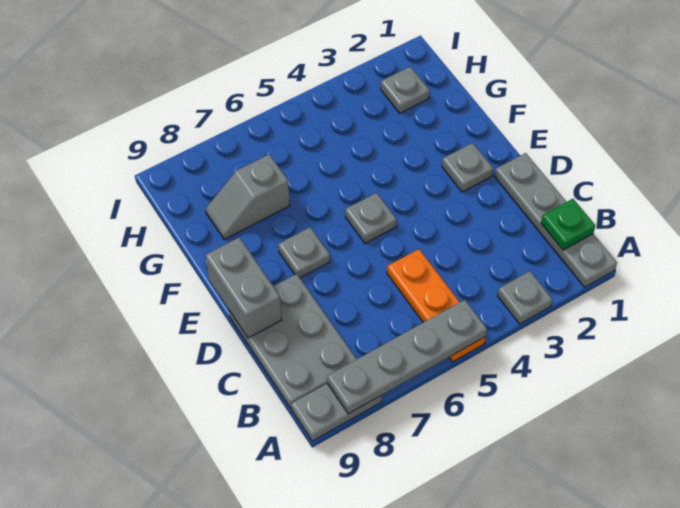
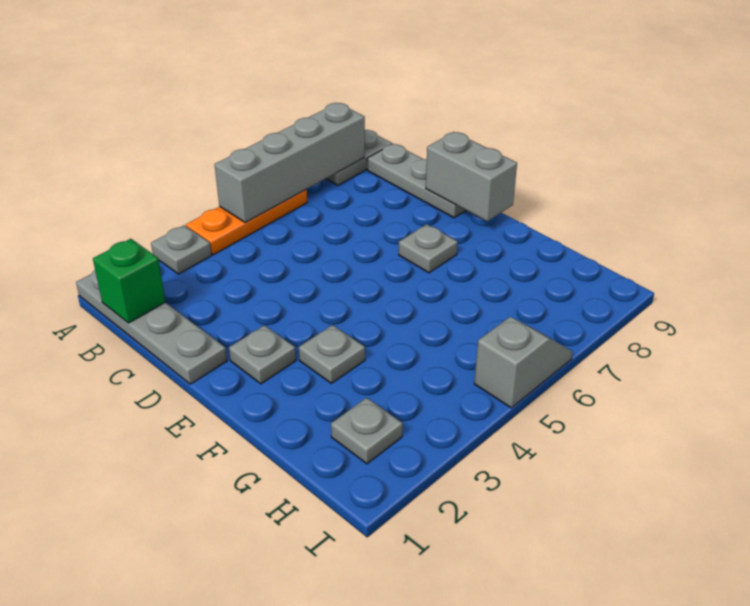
orange 1x3 plate [387,249,486,362] -> orange 1x3 plate turned to [186,189,307,255]
grey 1x4 plate [327,300,487,414] -> grey 1x4 brick [215,103,365,223]
green 1x1 plate [541,199,595,250] -> green 1x1 brick [93,239,165,323]
grey 2x3 plate [229,274,357,408] -> grey 1x3 plate [367,144,466,218]
grey 1x1 plate [345,193,397,243] -> grey 1x1 plate moved to [299,325,365,383]
grey 1x2 slope [205,155,290,240] -> grey 1x2 slope moved to [474,317,573,408]

